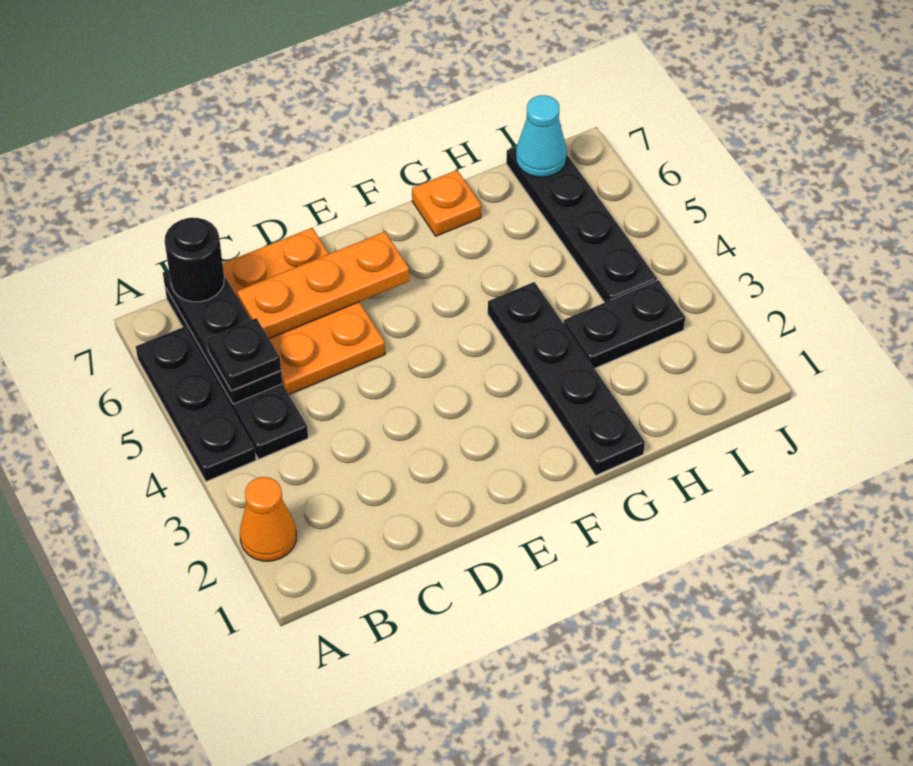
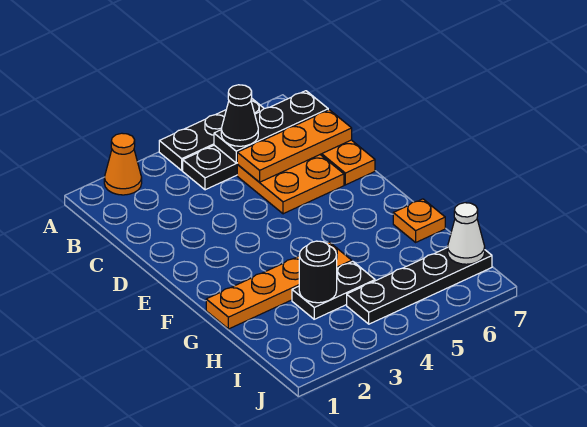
black 1x1 plate [207,318,281,391] -> black 1x1 cone [221,85,258,146]
black 1x1 round brick [165,218,224,302] -> black 1x1 round brick moved to [299,241,337,303]
orange 1x3 plate [237,232,409,339] -> orange 1x3 plate turned to [237,110,352,182]
black 1x4 plate [488,282,645,475] -> orange 1x4 plate [206,242,352,329]
black 1x2 plate [564,280,685,369] -> black 1x2 plate turned to [292,261,375,319]
cyan 1x1 cone [516,95,567,177] -> white 1x1 cone [448,203,485,264]

